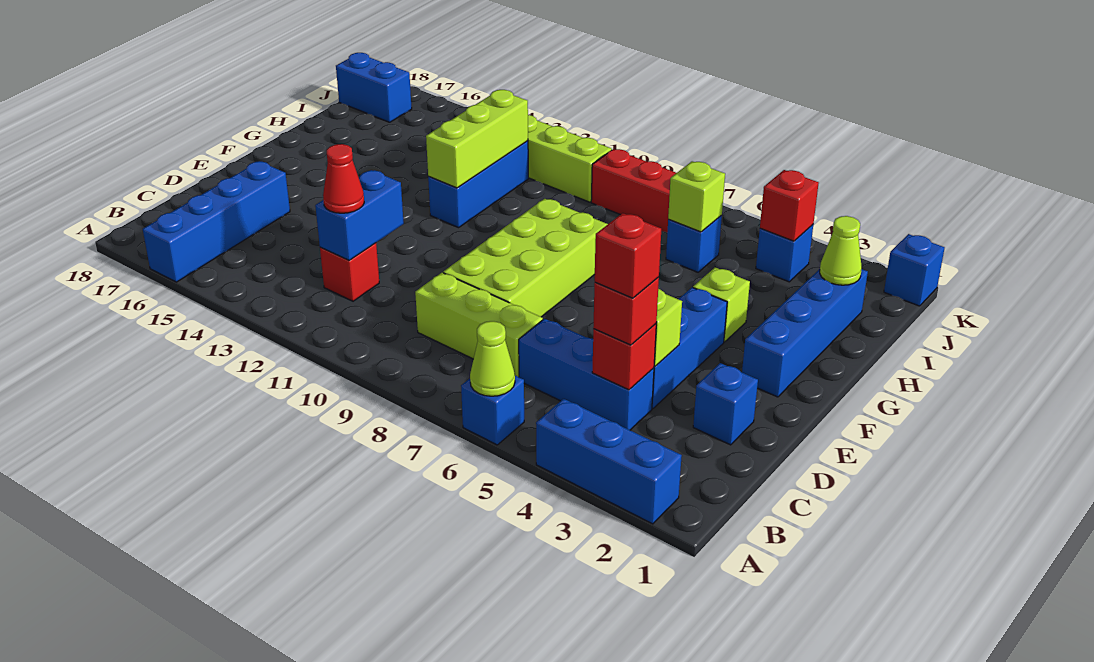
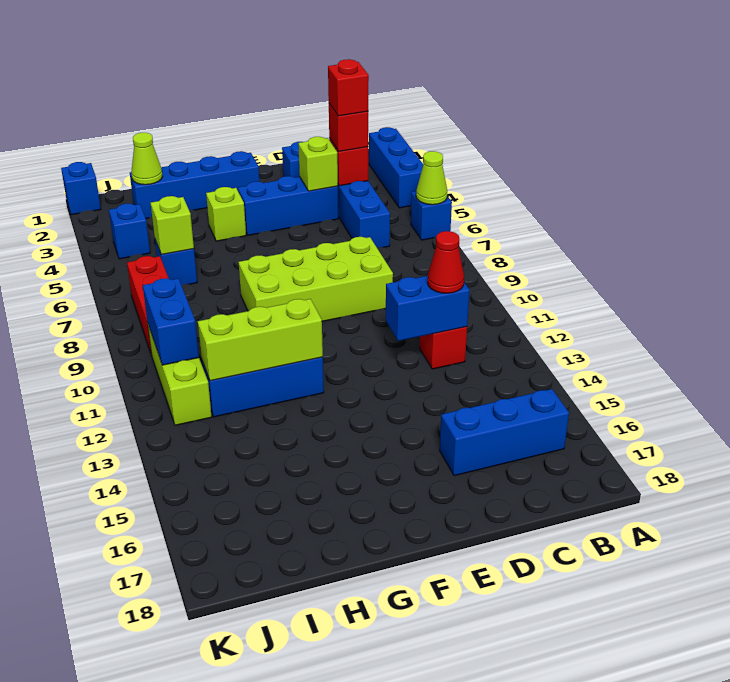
blue 1x4 brick [143,161,290,282] -> blue 1x3 brick [440,389,569,476]
lime 1x3 brick [415,273,543,377] -> none
red 1x1 brick [760,170,819,241] -> none
blue 1x2 brick [336,53,412,122] -> blue 1x2 brick moved to [143,278,199,365]

